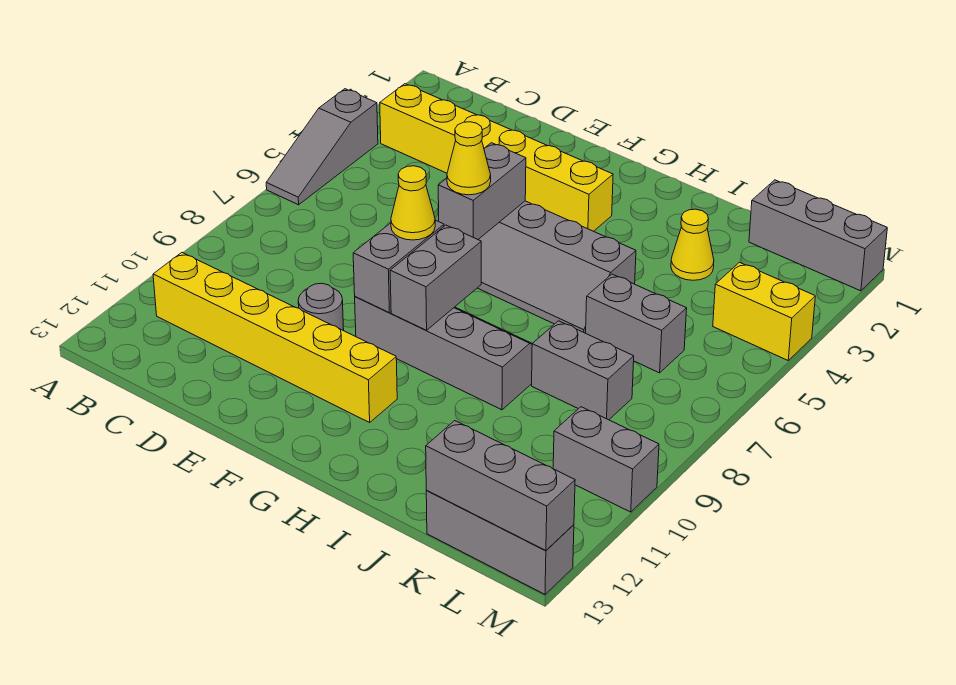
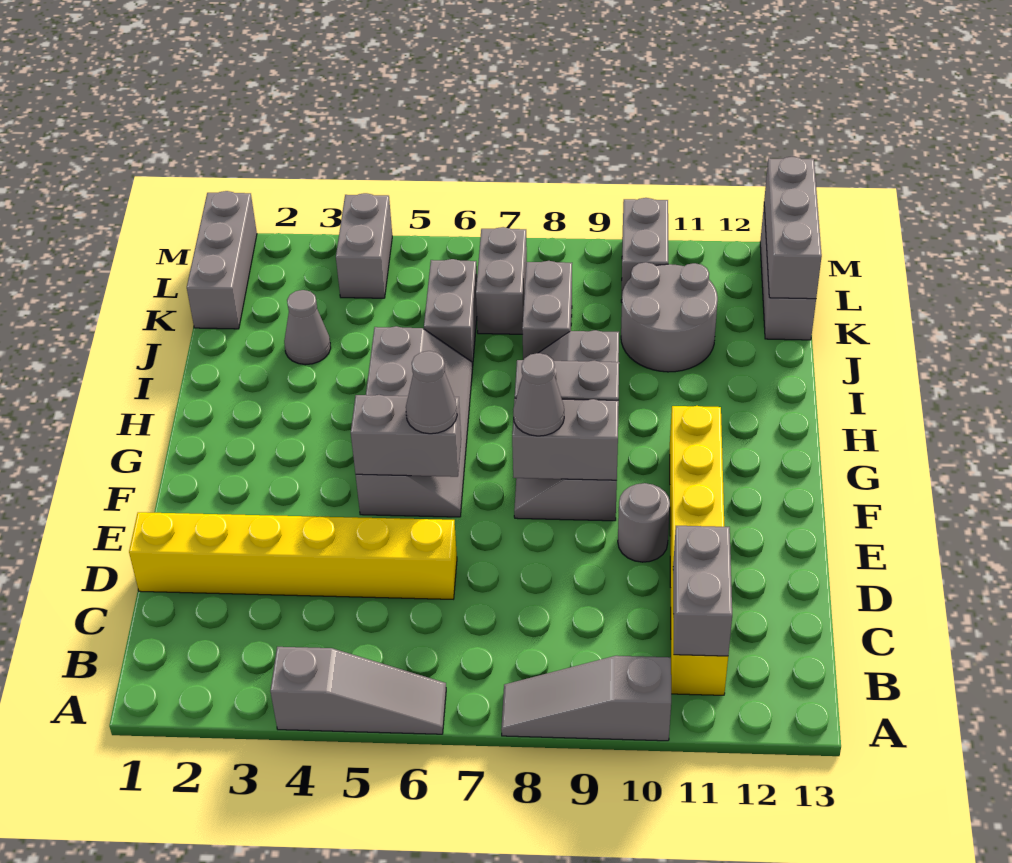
none -> grey 1x3 slope [501,656,671,741]
yellow 1x6 brick [380,84,613,231] -> yellow 1x6 brick turned to [129,512,457,599]
none -> grey 1x2 brick [673,526,732,656]
yellow 1x1 cone [447,122,491,195] -> grey 1x1 cone [406,351,457,434]
yellow 1x1 cone [391,166,435,240] -> grey 1x1 cone [513,353,564,436]
yellow 1x1 cone [671,209,714,280] -> grey 1x1 cone [284,290,331,365]
none -> grey 2x2 round brick [621,262,718,372]
none -> grey 1x2 brick [476,227,527,334]
yellow 1x2 brick [713,262,815,360] -> grey 1x2 brick [336,193,392,298]

